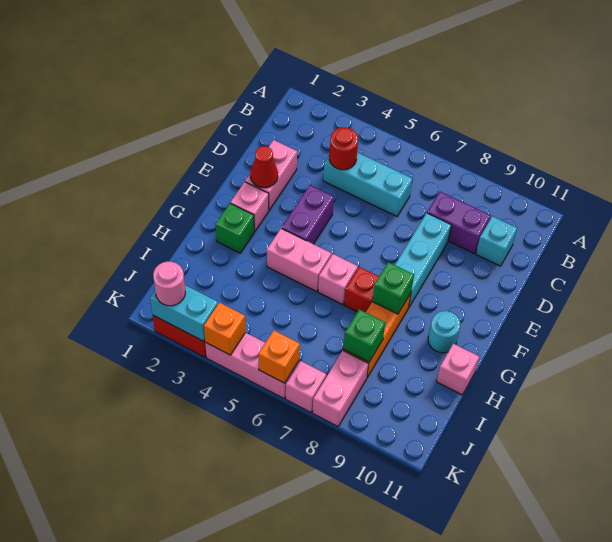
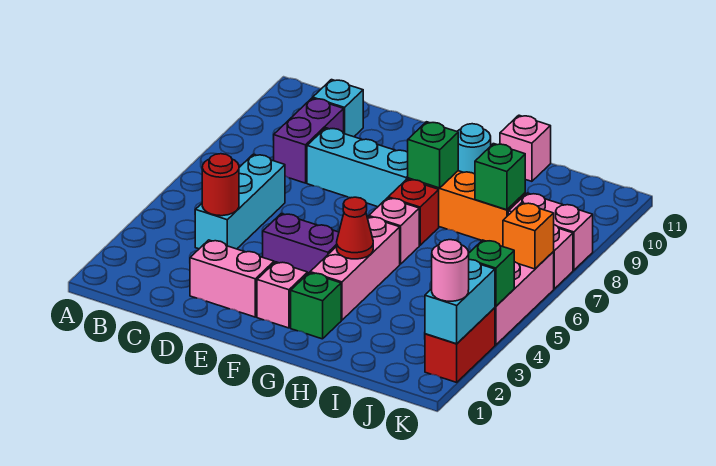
red 1x1 cone [250,146,278,188] -> red 1x1 cone moved to [337,197,373,259]
pink 1x2 brick [267,228,331,292] -> pink 1x3 brick [310,216,400,320]
orange 1x1 brick [204,302,246,355] -> green 1x1 brick [469,240,514,307]

